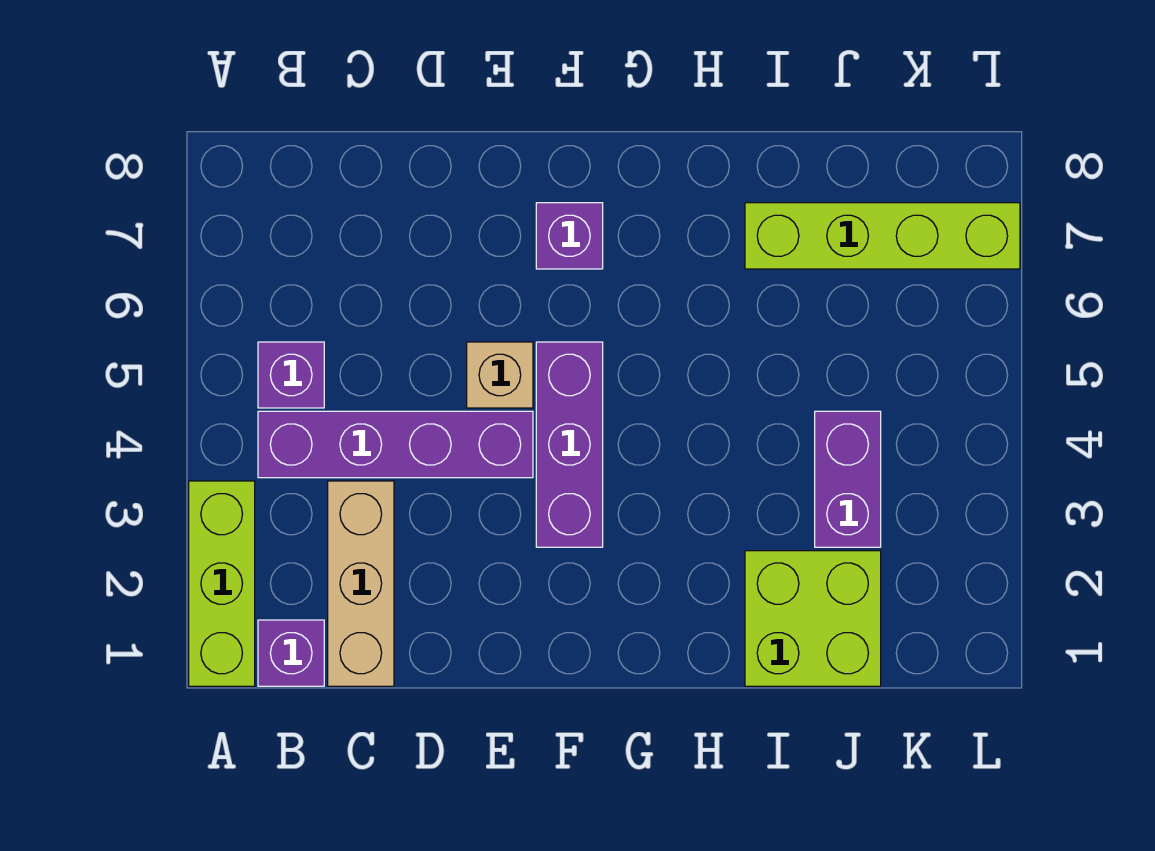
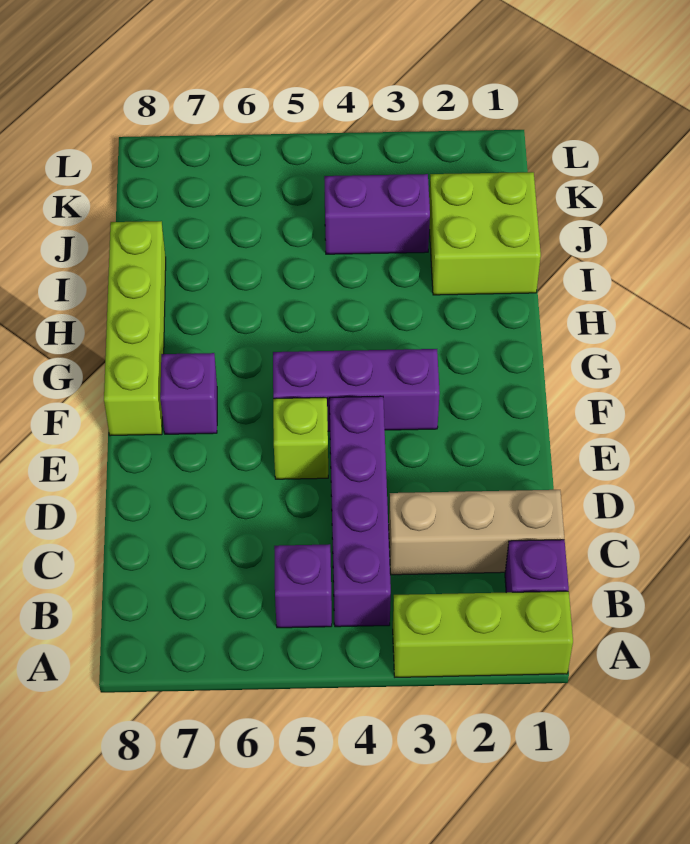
tan 1x1 brick [467,342,533,408] -> lime 1x1 brick [273,398,328,479]
lime 1x4 brick [745,203,1020,269] -> lime 1x4 brick moved to [104,221,166,436]

